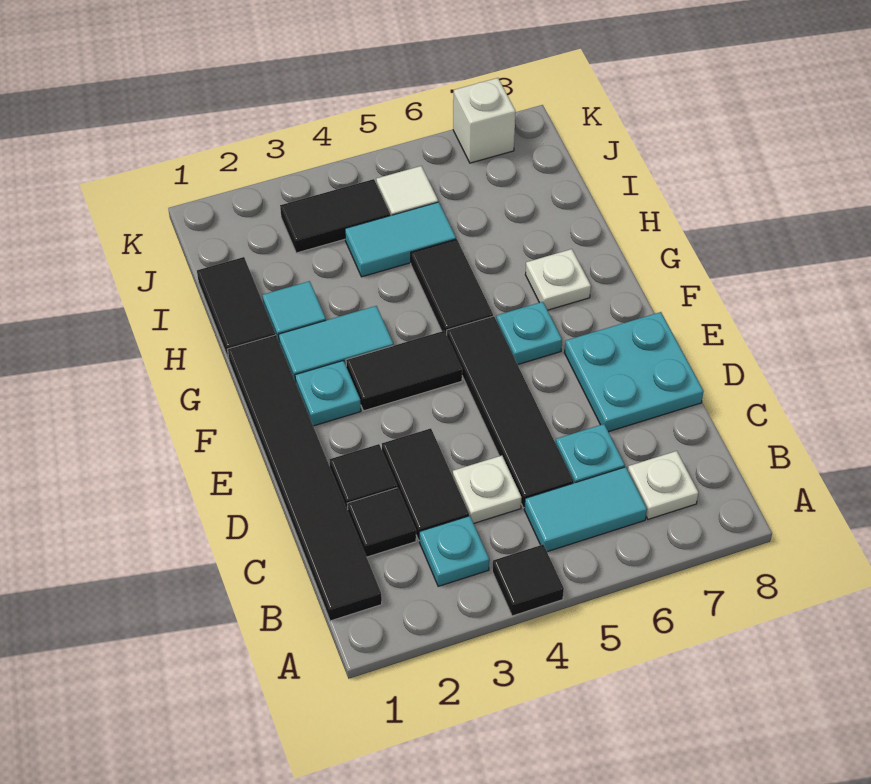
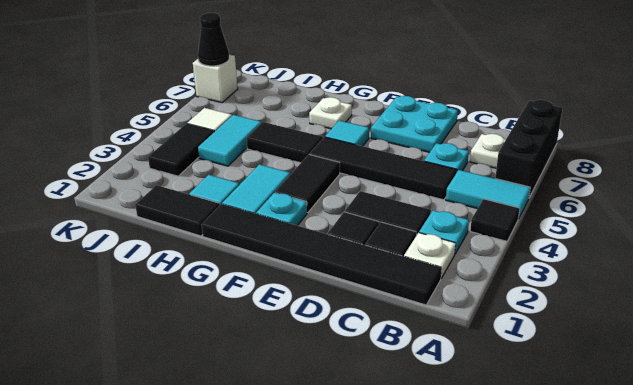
none -> black 1x3 brick [495,100,562,197]
cyan 1x2 tile [524,467,647,552] -> cyan 1x2 tile turned to [446,170,530,219]
white 1x1 plate [453,456,522,524] -> white 1x1 plate moved to [404,233,456,278]
cyan 1x1 plate [496,302,562,365] -> cyan 1x1 tile [325,120,369,146]
none -> black 1x1 cone [198,13,229,66]

